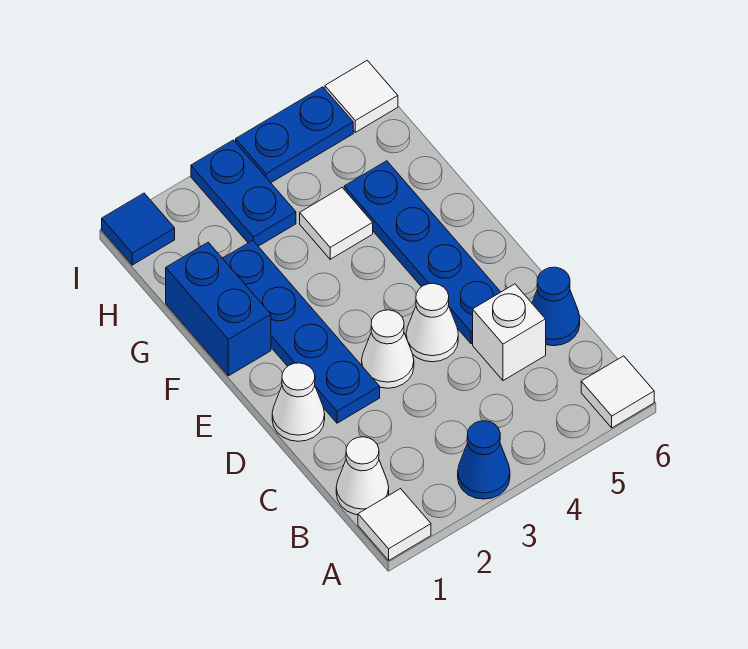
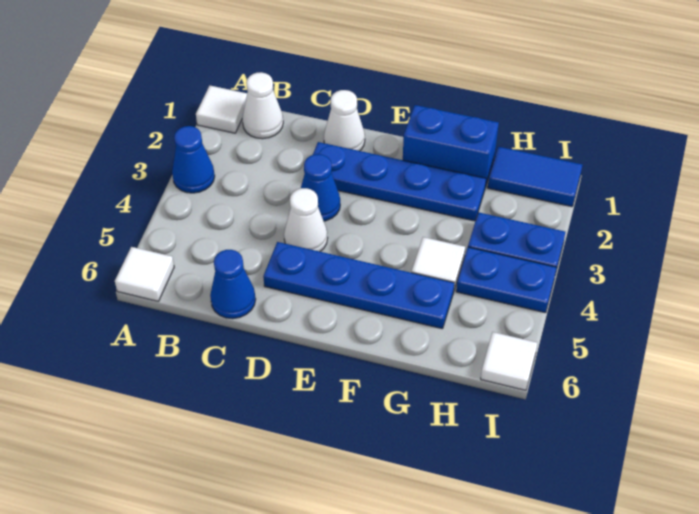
white 1x1 brick [473,284,546,381] -> none
white 1x1 cone [362,310,414,388] -> blue 1x1 cone [301,154,340,221]
blue 1x1 tile [102,193,175,265] -> blue 1x2 tile [488,147,582,207]
blue 1x2 plate [236,87,353,183] -> blue 1x2 plate turned to [456,247,557,313]

